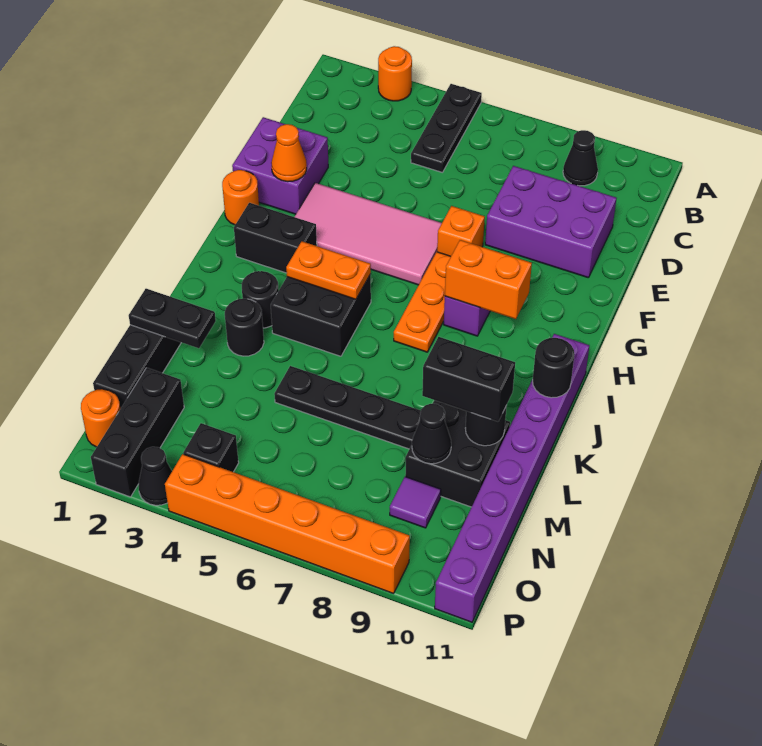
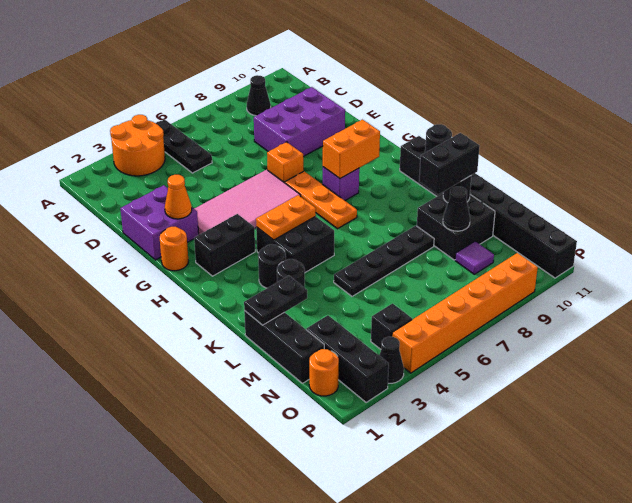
orange 1x1 round brick [378,46,412,101] -> orange 2x2 round brick [110,115,165,176]
purple 1x8 brick [435,334,589,622] -> black 1x8 brick [400,136,577,278]

